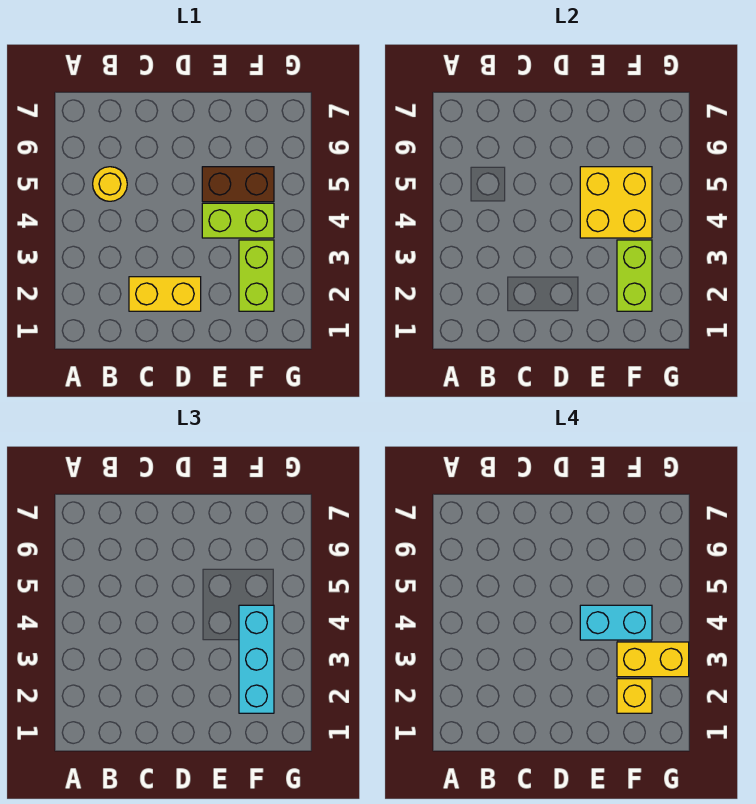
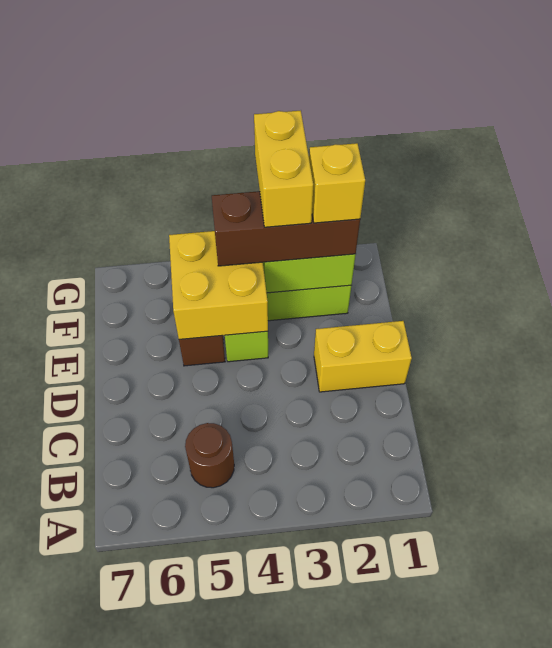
yellow 1x1 round brick [93,167,127,201] -> brown 1x1 round brick [185,423,234,488]
yellow 1x2 brick [129,277,201,311] -> yellow 1x2 brick turned to [314,321,412,392]
cyan 1x2 brick [580,605,652,640] -> none
cyan 1x3 brick [239,605,274,713] -> brown 1x3 brick [212,191,360,266]

